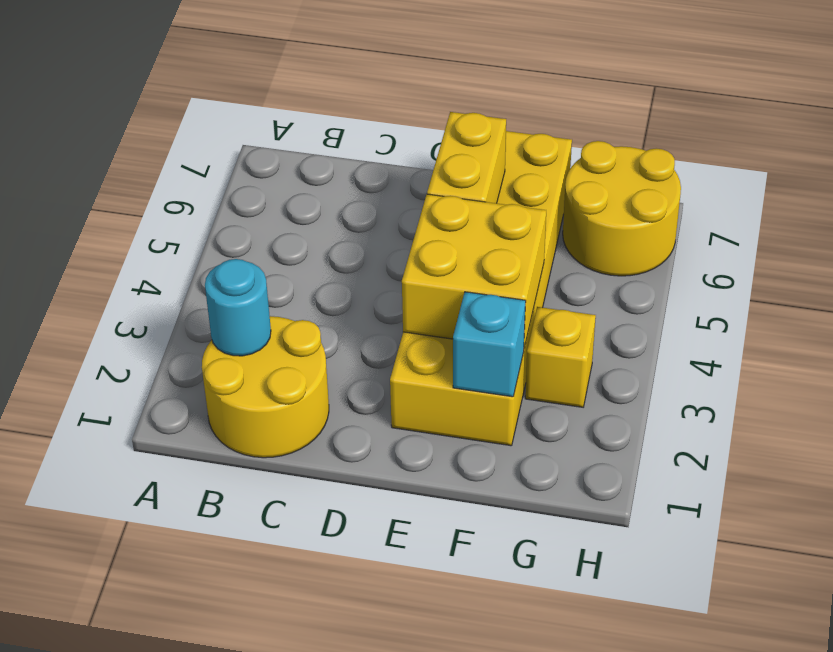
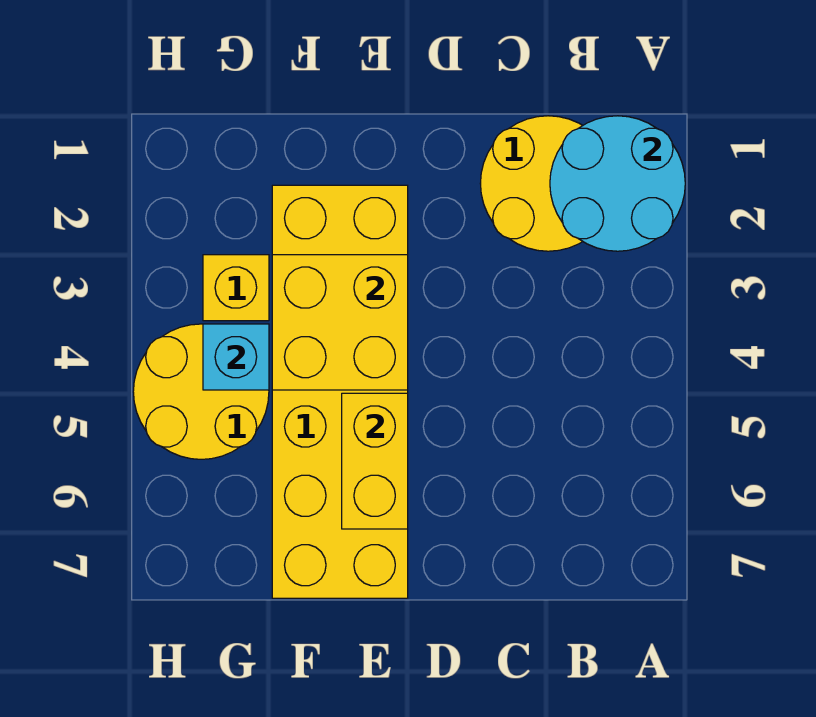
cyan 1x1 round brick [205,259,271,356] -> cyan 2x2 round brick [550,116,685,251]
cyan 1x1 brick [453,292,526,397] -> cyan 1x1 brick moved to [203,324,269,390]
yellow 2x2 round brick [563,141,681,276] -> yellow 2x2 round brick moved to [133,324,269,459]

